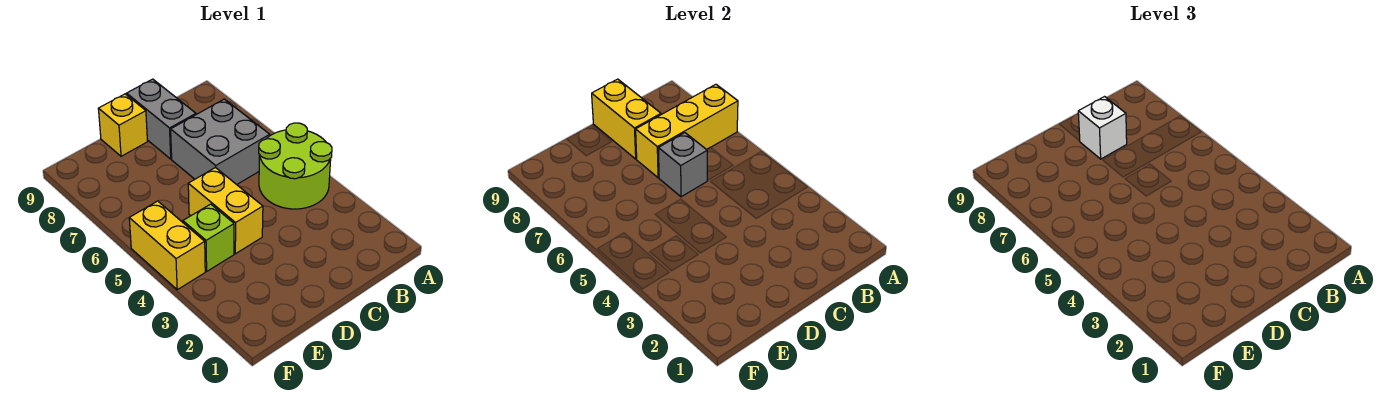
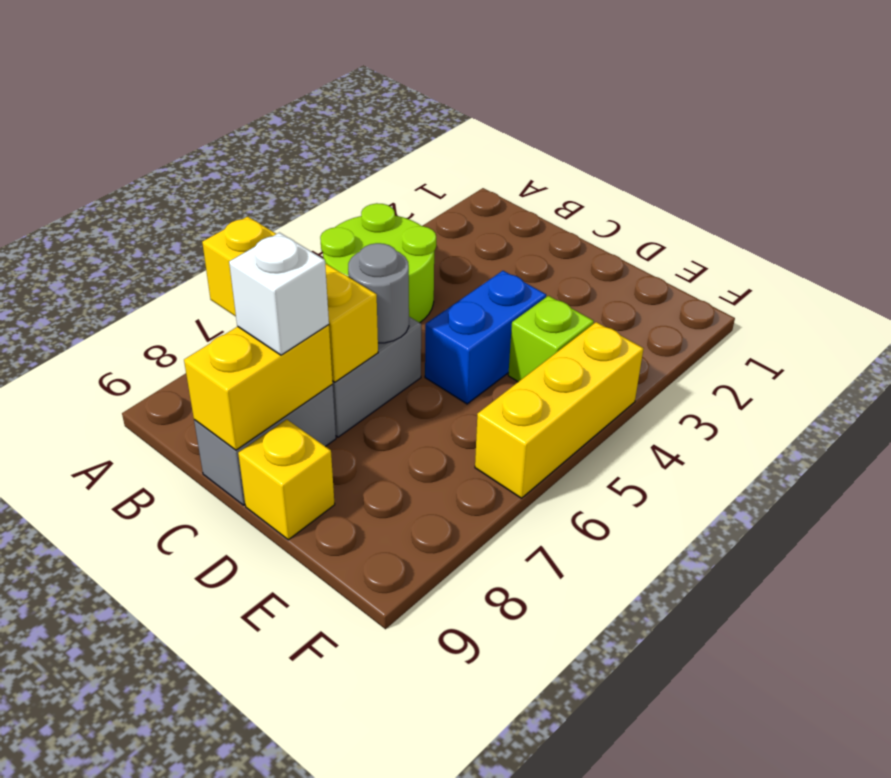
grey 1x1 brick [658,133,707,197] -> grey 1x1 round brick [348,243,409,343]
yellow 1x2 brick [188,167,263,254] -> blue 1x2 brick [425,271,546,404]
yellow 1x2 brick [129,201,205,290] -> yellow 1x3 brick [475,322,643,498]

